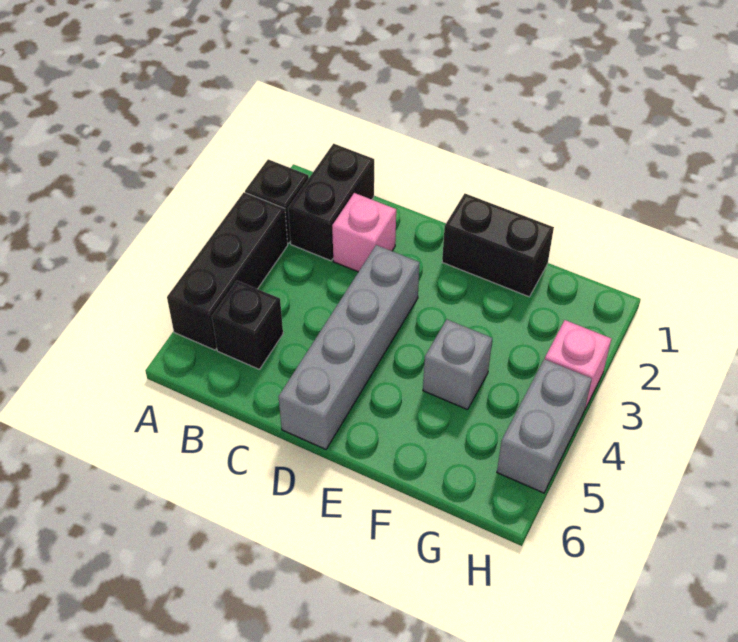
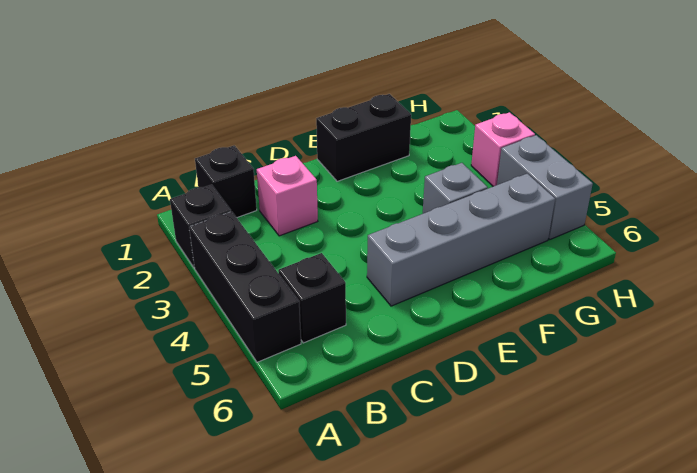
black 1x2 brick [288,144,374,261] -> black 1x1 brick [195,145,257,218]
grey 1x4 brick [279,245,420,449] -> grey 1x4 brick turned to [367,174,555,306]

